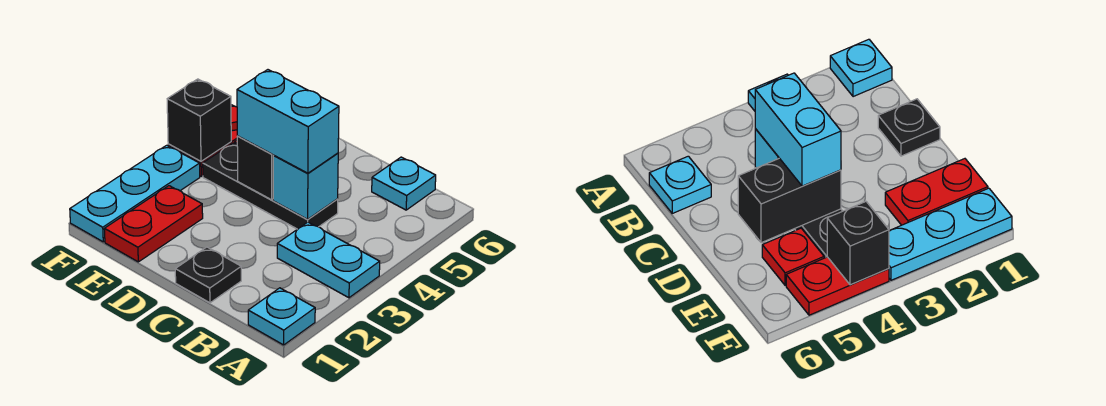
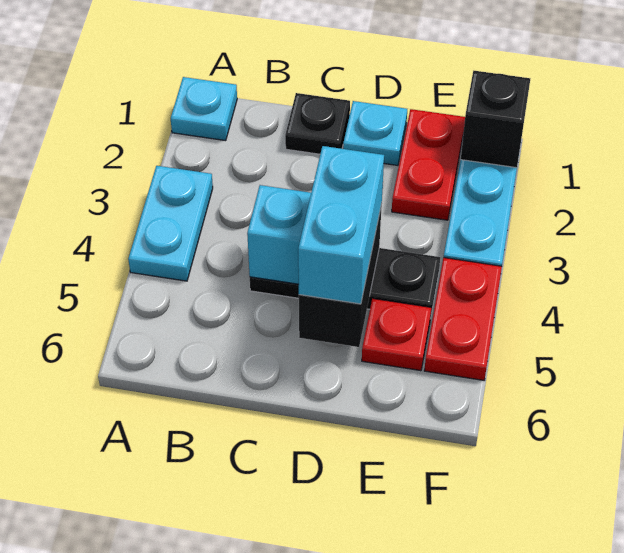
cyan 1x2 plate [277,222,380,298] -> cyan 1x2 plate turned to [128,166,213,281]
cyan 1x1 plate [372,157,436,210] -> cyan 1x1 plate moved to [343,101,407,165]
cyan 1x2 brick [237,70,339,173] -> cyan 1x2 brick turned to [298,146,384,304]
black 1x1 brick [167,79,231,161] -> black 1x1 brick moved to [461,71,530,168]

